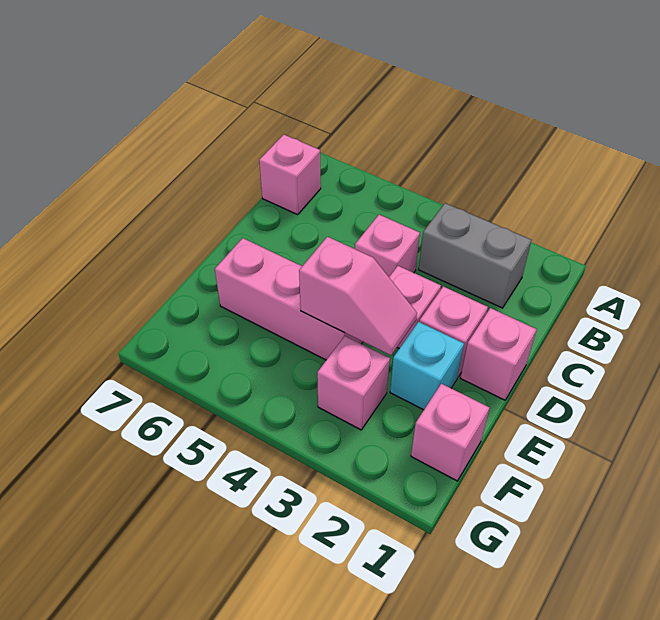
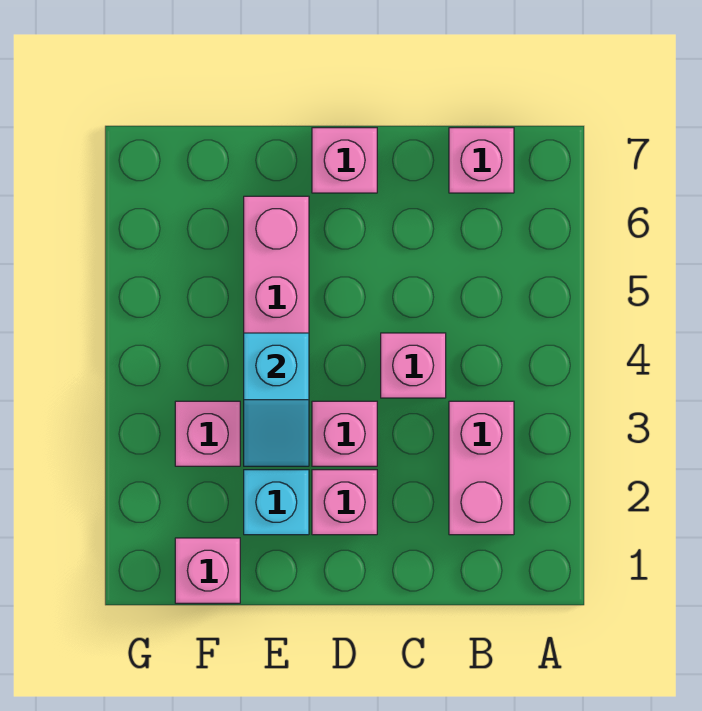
grey 1x2 brick [419,203,531,308] -> pink 1x2 brick [449,401,514,535]
pink 1x1 brick [461,308,537,400] -> pink 1x1 brick moved to [312,128,377,193]
pink 1x2 slope [299,237,417,355] -> cyan 1x2 slope [244,333,309,466]

